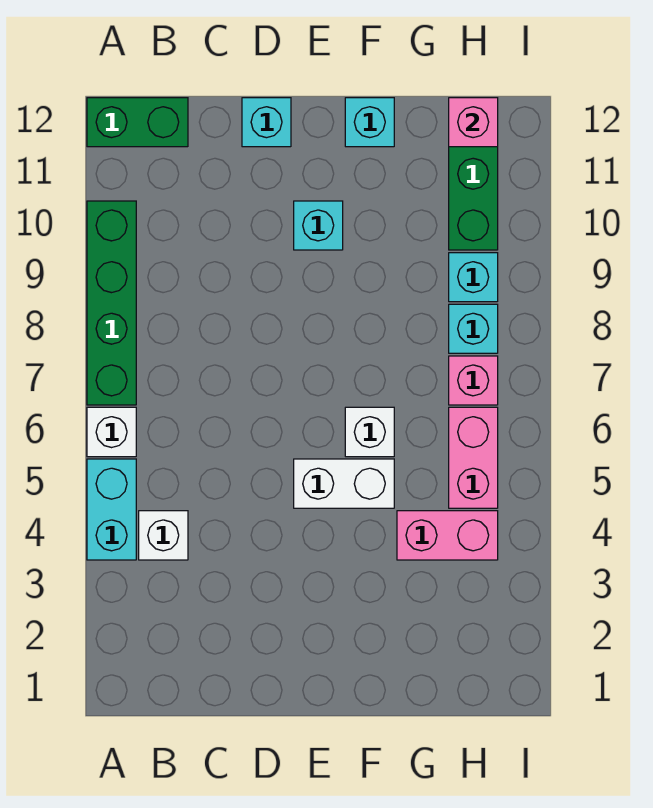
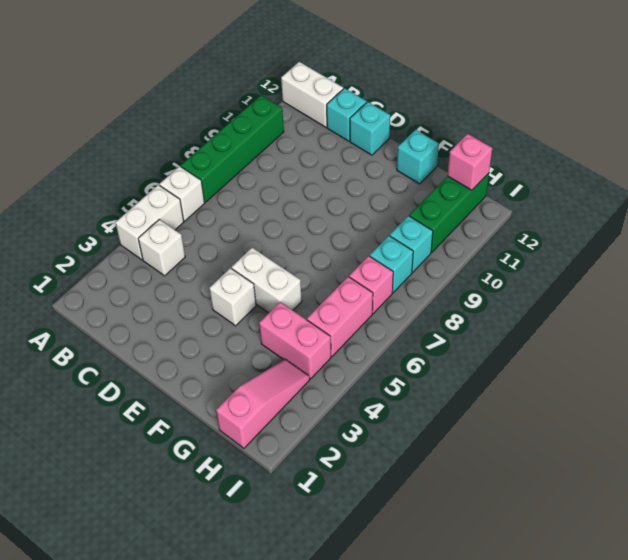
cyan 1x2 brick [87,459,136,560] -> white 1x2 brick [115,185,184,260]
green 1x2 brick [87,98,188,147] -> white 1x2 brick [281,62,343,127]
cyan 1x1 brick [294,201,343,250] -> cyan 1x1 brick moved to [327,88,367,141]
white 1x1 brick [345,407,394,457] -> white 1x1 brick moved to [209,268,256,326]
none -> pink 1x3 slope [216,359,310,448]

